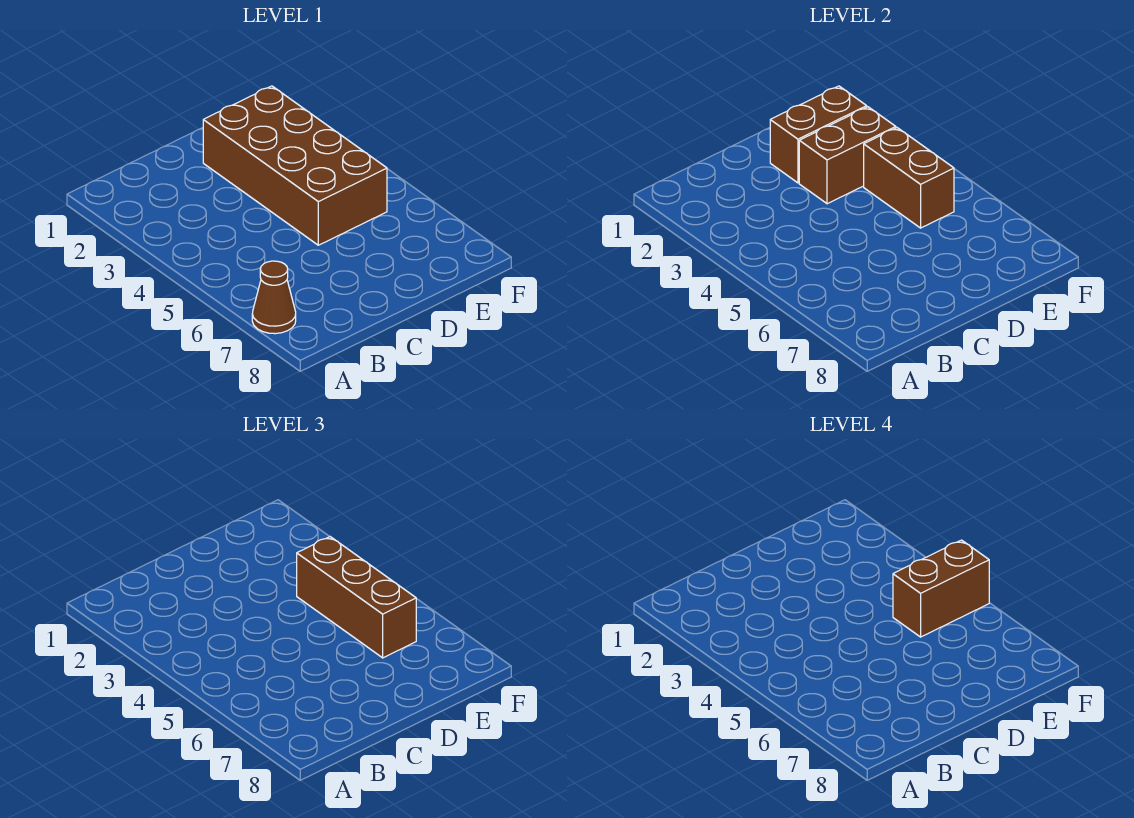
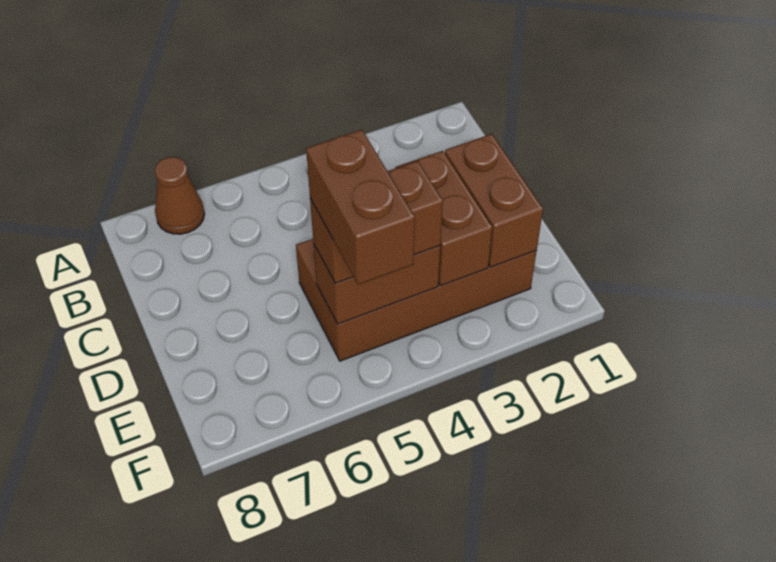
brown 1x3 brick [297,537,416,658] -> brown 1x2 brick [310,161,443,283]

